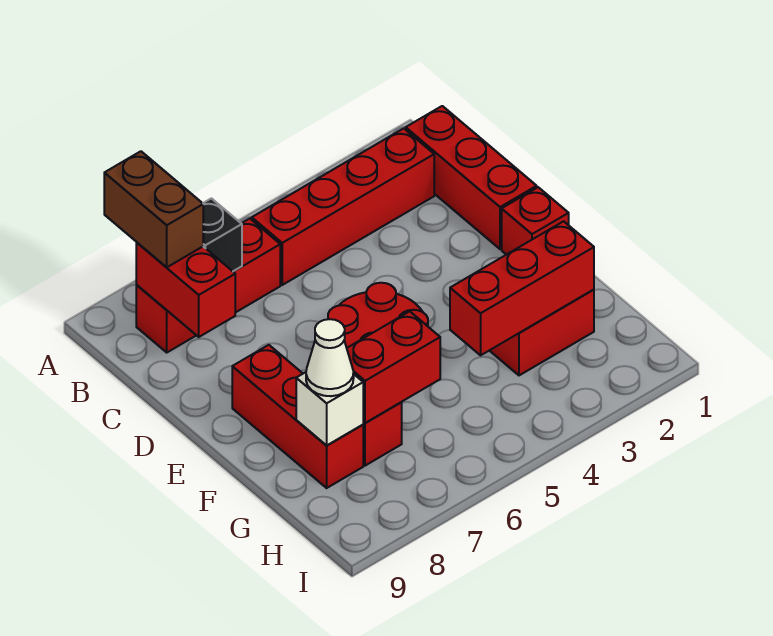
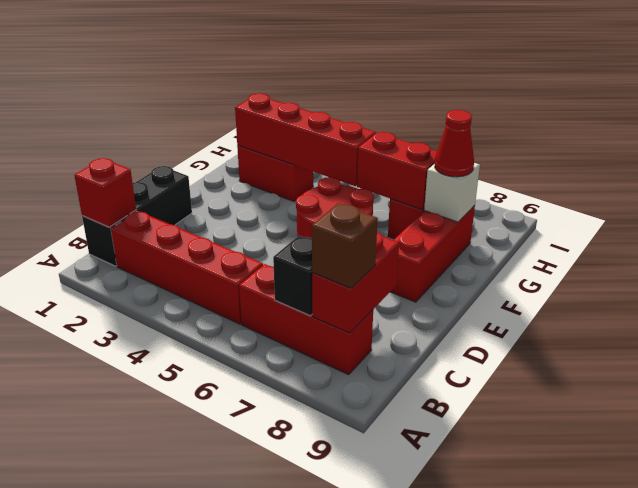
brown 1x2 brick [104,151,203,267] -> brown 1x1 brick [312,204,378,288]
red 1x3 brick [406,106,537,249] -> black 1x3 brick [82,166,192,266]
red 1x1 brick [502,187,569,255] -> red 1x1 brick moved to [74,158,136,227]
red 1x3 brick [450,221,594,355] -> red 1x4 brick [235,93,376,186]
white 1x1 cone [306,319,354,396] -> red 1x1 cone [435,110,474,177]

